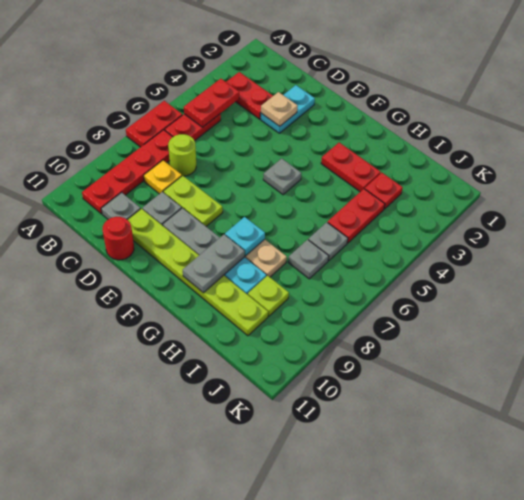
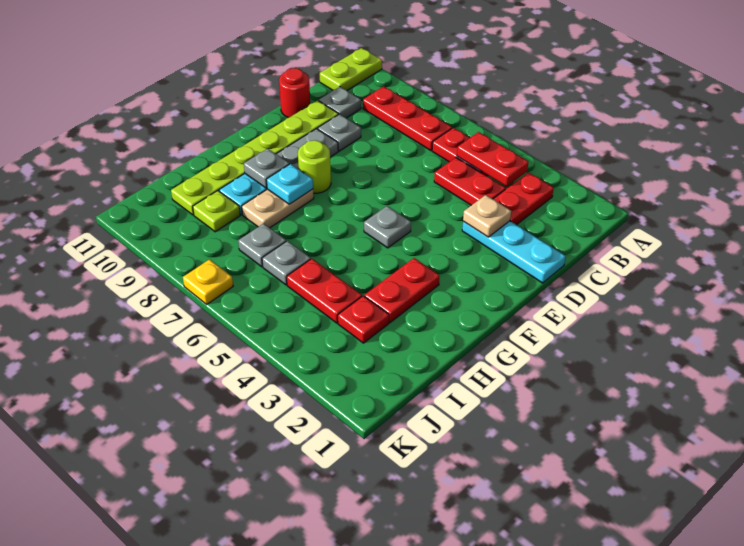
red 1x2 plate [126,101,182,147] -> red 1x2 plate moved to [434,158,506,205]
red 1x4 plate [82,130,173,214] -> red 1x3 plate [363,86,452,150]
lime 1x1 round brick [168,134,196,176] -> lime 1x1 round brick moved to [298,140,331,193]
yellow 1x1 plate [144,160,182,194] -> yellow 1x1 plate moved to [183,259,233,304]
cyan 1x2 plate [261,85,315,133] -> cyan 1x3 plate [462,221,566,283]
lime 1x2 plate [163,176,223,226] -> lime 1x2 plate moved to [320,48,382,90]
grey 1x2 plate [183,234,245,293] -> grey 1x1 plate [244,149,289,188]

